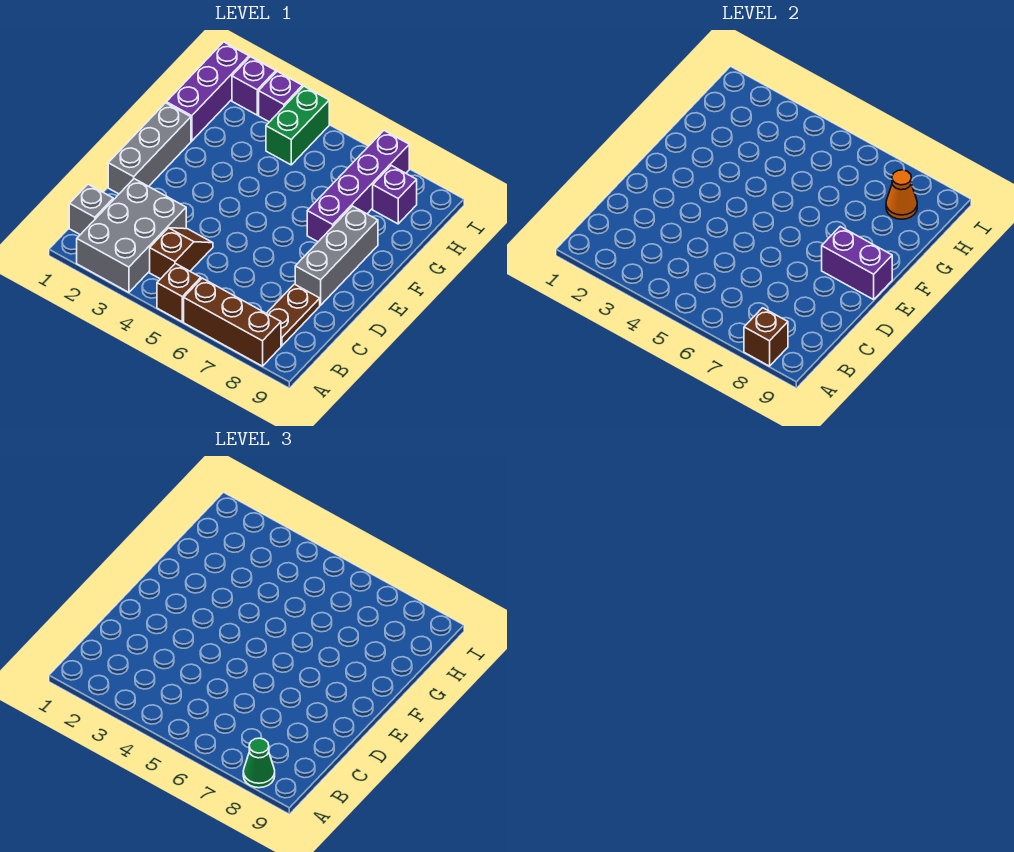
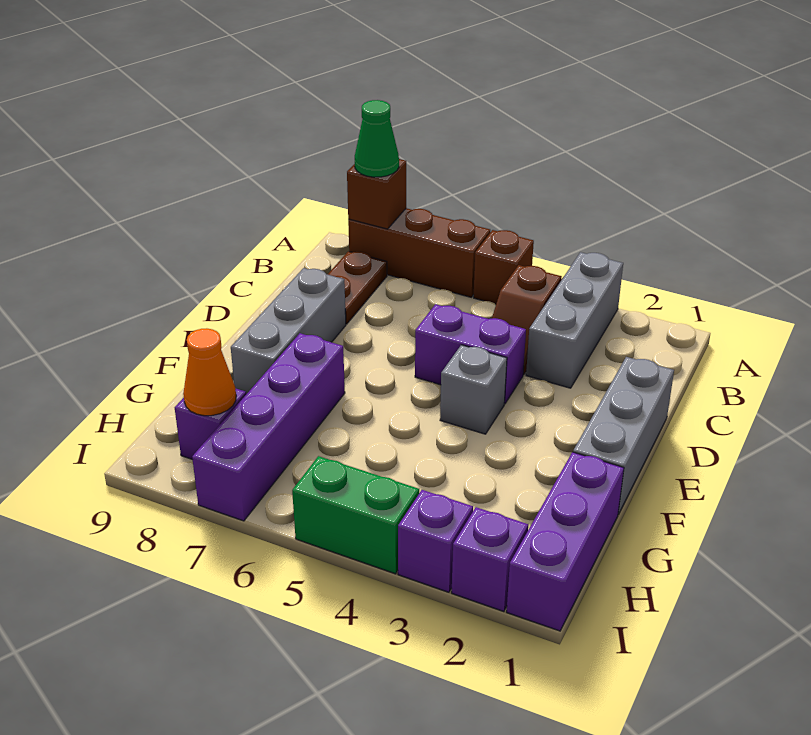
grey 2x3 brick [77,179,186,292] -> grey 1x3 brick [526,252,623,388]
grey 1x1 brick [69,184,113,235] -> grey 1x1 brick moved to [440,345,507,434]
purple 1x2 brick [822,227,892,300] -> purple 1x2 brick moved to [415,304,526,404]
green 1x2 brick [266,86,329,165] -> green 1x2 brick turned to [292,456,419,574]

